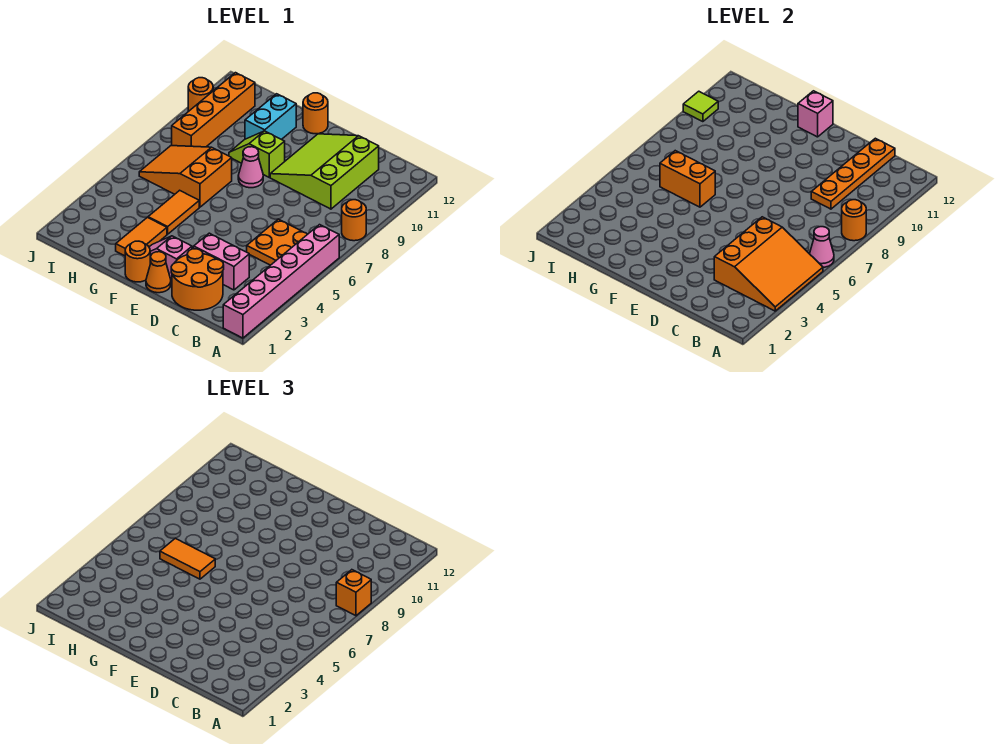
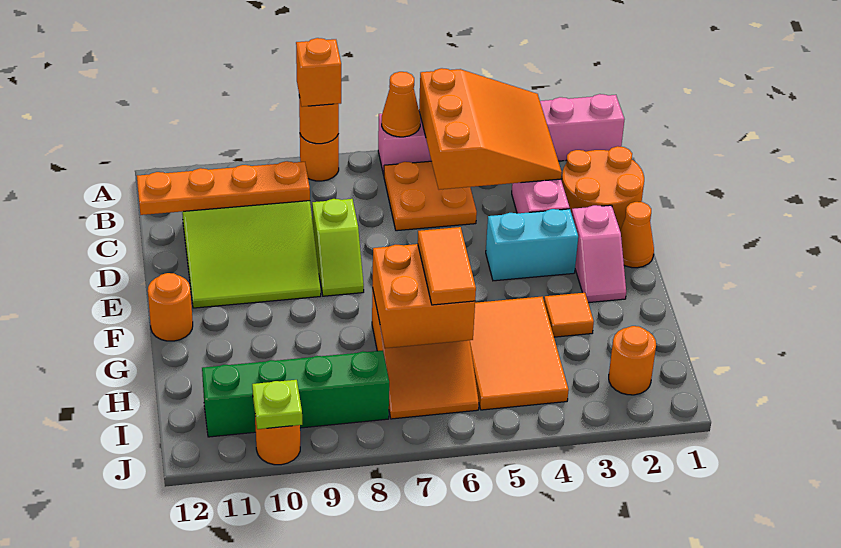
orange 3x3 slope [714,217,823,311] -> orange 3x3 slope turned to [419,68,562,190]
pink 1x1 cone [810,227,834,267] -> orange 1x1 cone [382,72,420,137]
orange 1x1 round brick [125,241,150,282] -> orange 1x1 round brick moved to [609,326,656,395]
pink 1x1 cone [238,147,263,188] -> none
lime 1x2 slope [229,131,285,177] -> lime 1x2 slope moved to [312,199,364,296]
pink 1x1 brick [798,91,833,137] -> none
orange 1x2 tile [116,217,167,256] -> orange 1x1 tile [544,293,594,337]
orange 1x2 tile [148,190,199,234] -> orange 2x3 tile [470,297,569,410]
orange 1x2 brick [660,151,715,207] -> orange 2x2 brick [372,244,475,348]
cyan 1x2 brick [245,94,296,140] -> cyan 1x2 brick moved to [486,209,578,281]
orange 1x4 brick [172,73,255,147] -> green 1x4 brick [202,350,389,437]
lime 1x1 tile [683,91,718,122] -> lime 1x1 plate [252,380,302,429]

